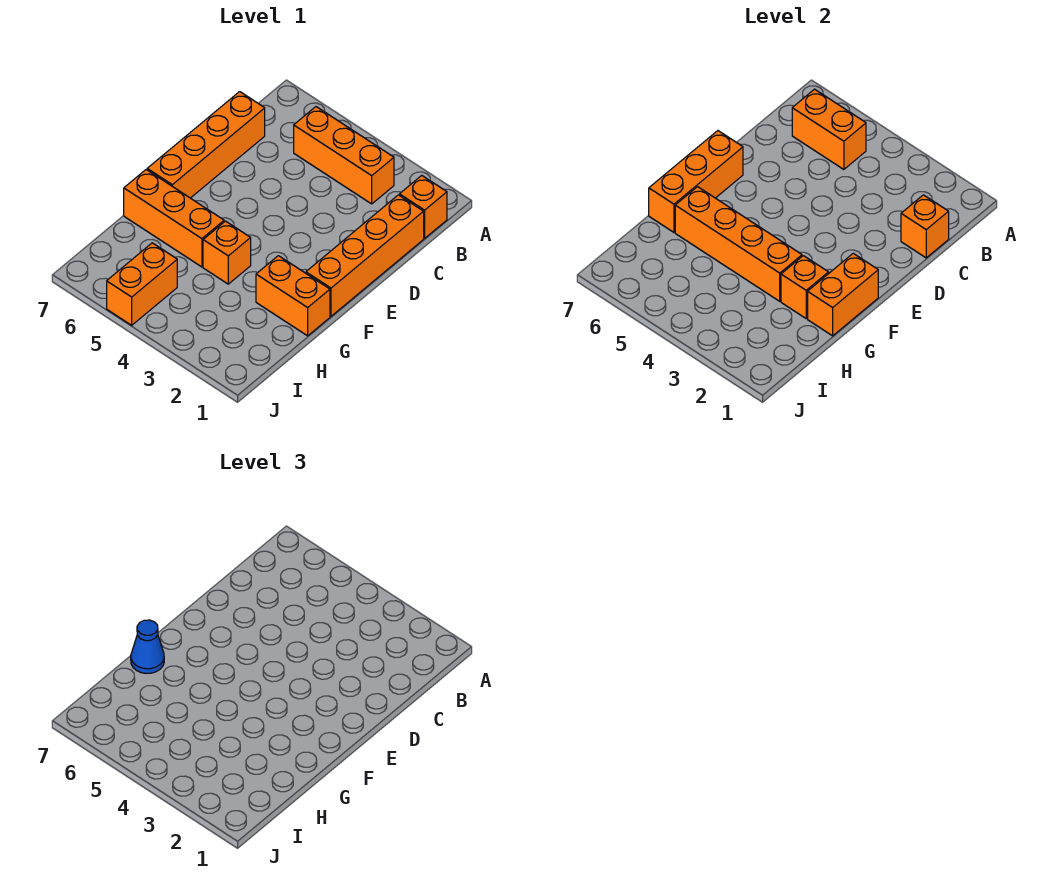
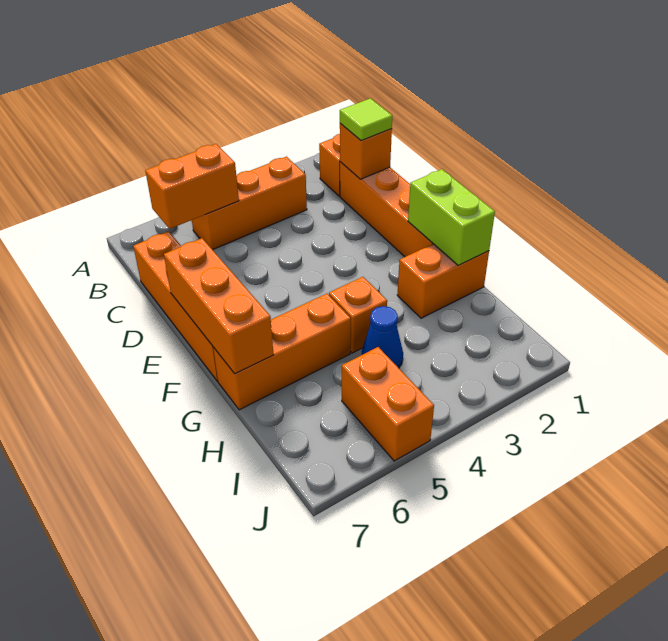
none -> lime 1x1 tile [340,98,392,141]
orange 1x2 brick [808,253,878,336] -> lime 1x2 brick [408,169,495,266]
orange 1x1 brick [781,256,829,318] -> none
orange 1x4 brick [675,187,802,301] -> none
blue 1x1 cone [131,620,164,673] -> blue 1x1 cone moved to [362,306,403,368]

